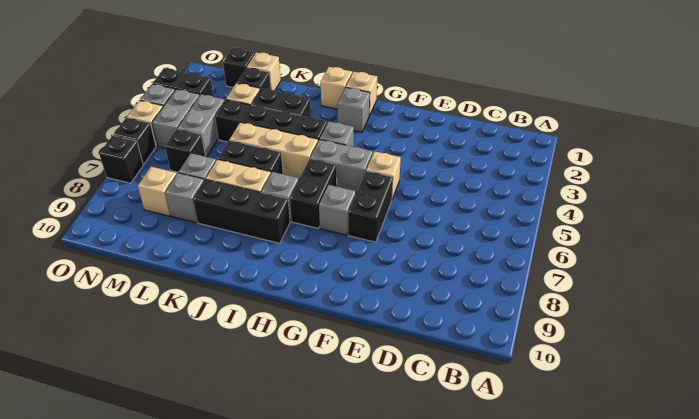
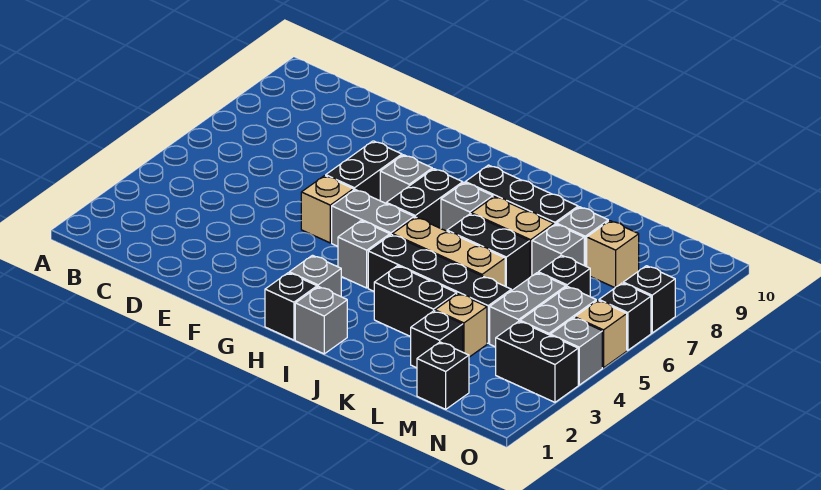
tan 1x1 brick [346,72,377,115] -> black 1x1 brick [265,273,317,340]
tan 1x1 brick [321,67,352,109] -> grey 1x1 brick [295,286,347,354]
tan 1x1 brick [247,52,281,91] -> none

